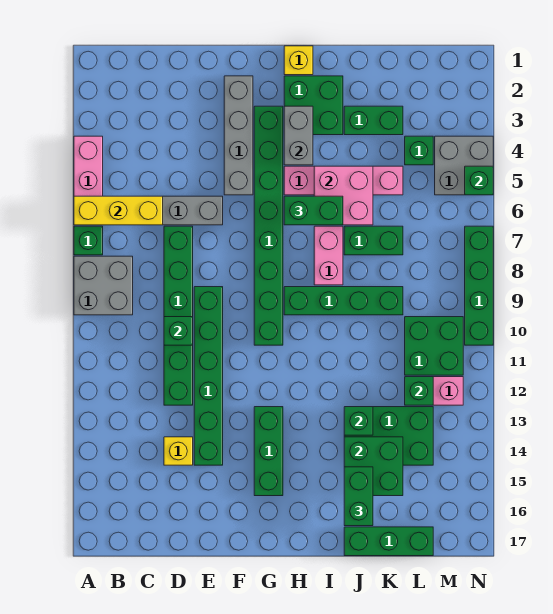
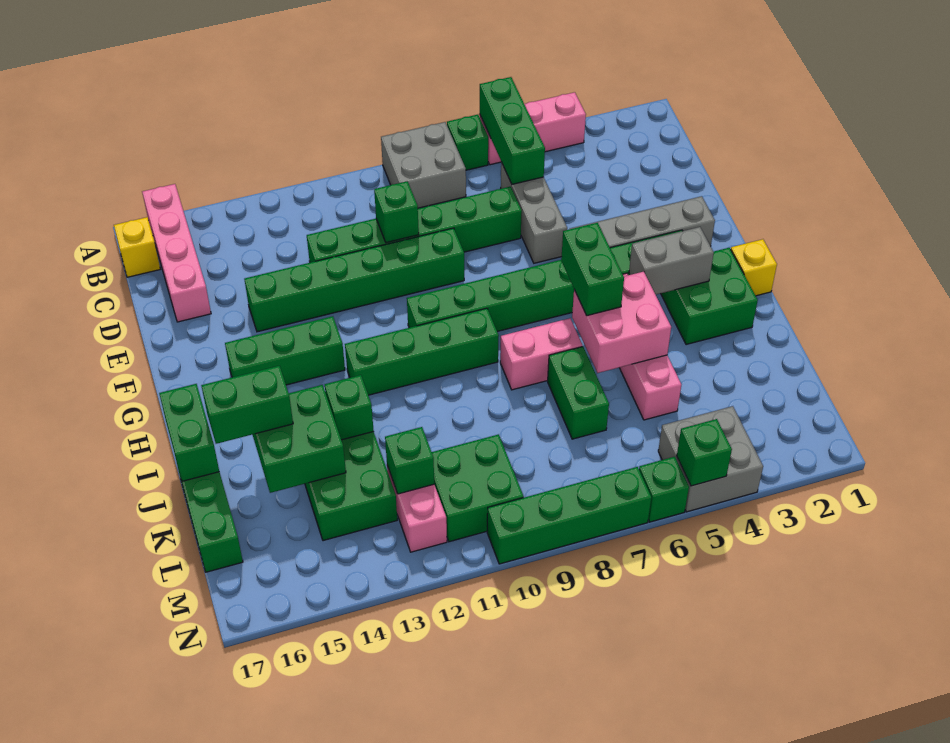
yellow 1x3 brick [74,196,163,225] -> green 1x3 brick [480,77,545,184]
none -> pink 1x4 brick [142,184,211,322]
yellow 1x1 brick [164,437,193,465] -> yellow 1x1 brick moved to [114,217,160,277]
green 1x4 brick [284,287,403,315] -> green 1x4 brick turned to [345,308,499,395]
green 1x2 brick [344,106,403,135] -> green 1x2 brick moved to [159,384,219,481]
green 1x1 brick [405,136,433,165] -> green 1x1 brick moved to [639,457,689,522]

